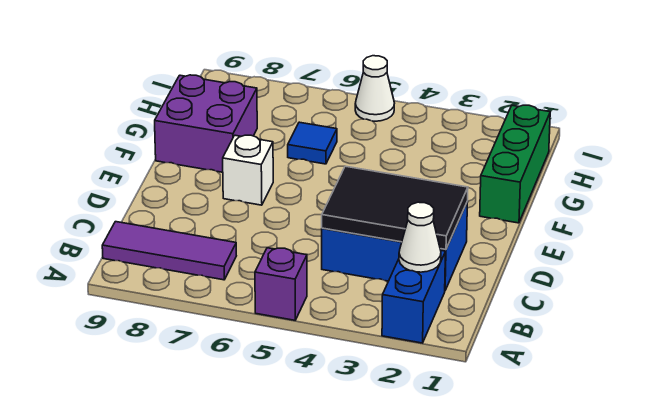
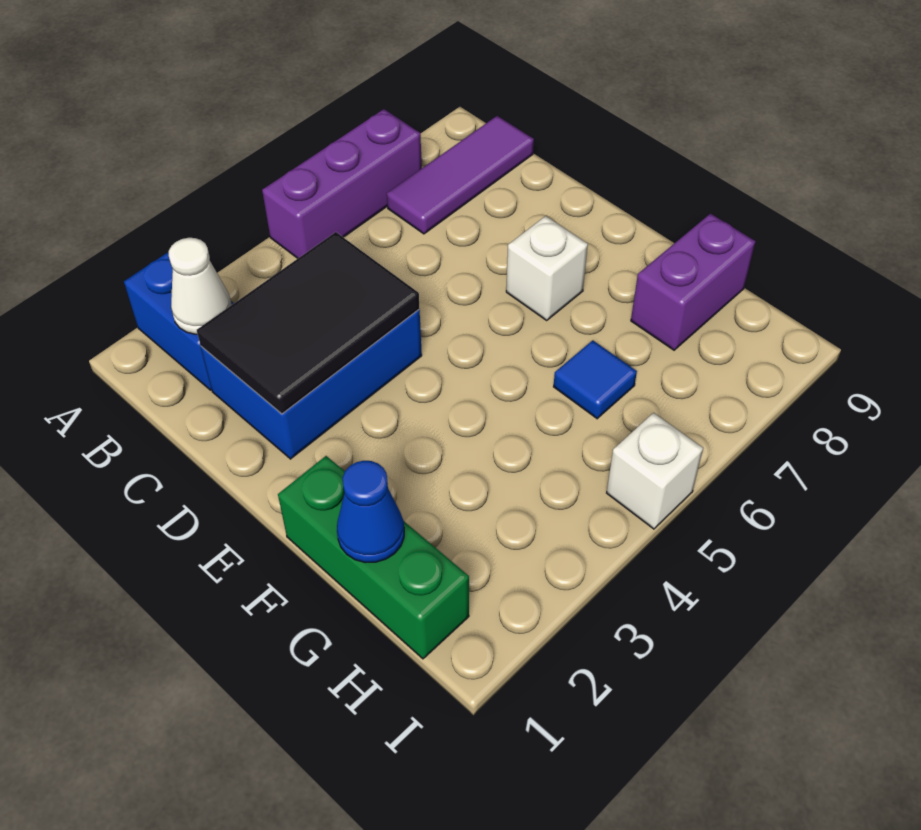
purple 1x1 brick [255,248,307,320] -> purple 1x3 brick [262,109,422,258]
purple 2x2 brick [155,75,257,172] -> purple 1x2 brick [631,214,755,350]
none -> blue 1x1 cone [337,461,404,563]
white 1x1 cone [355,56,394,121] -> white 1x1 brick [607,413,703,529]

